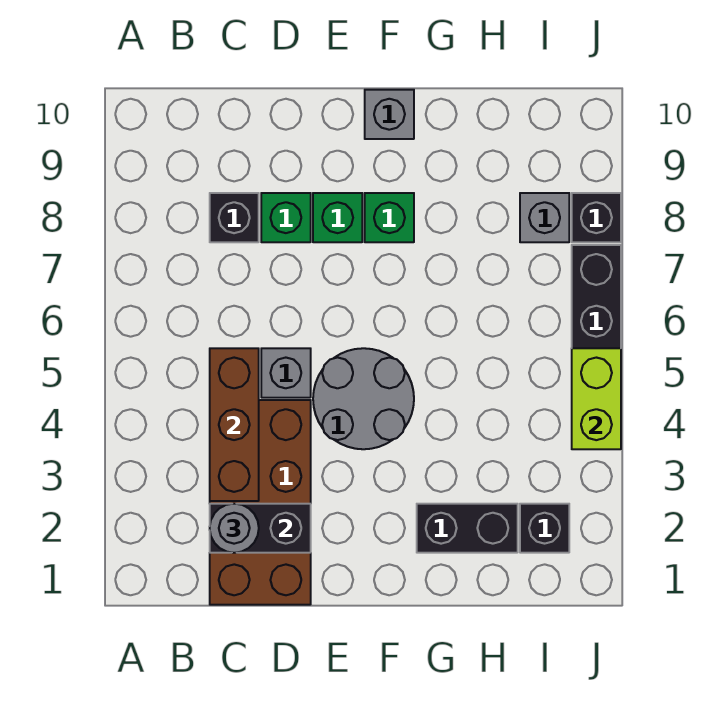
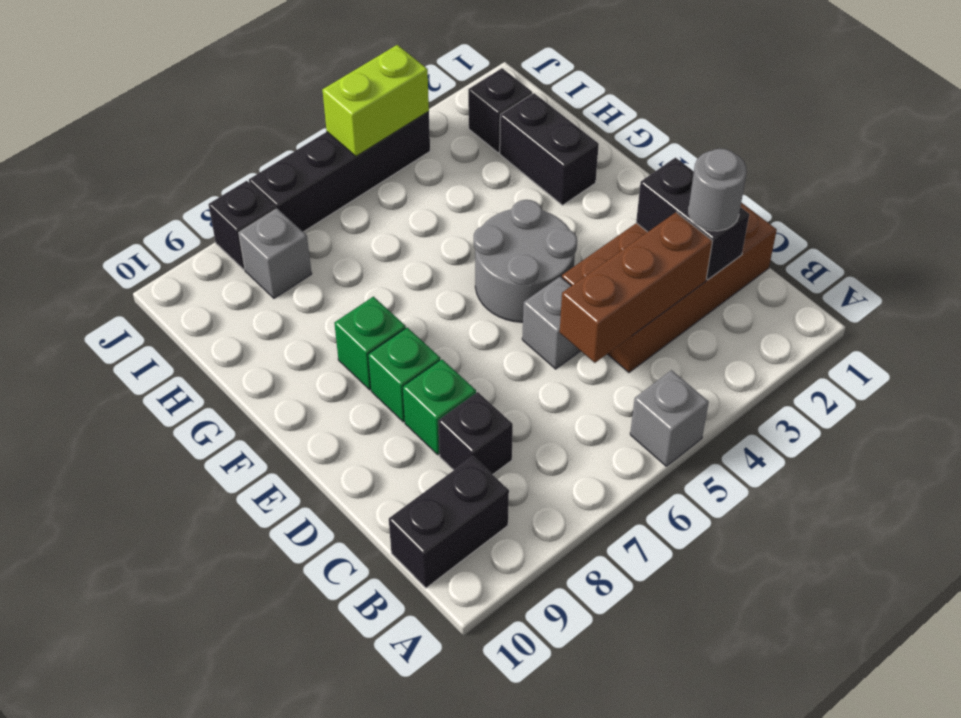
none -> black 1x2 brick [389,457,509,588]
grey 1x1 brick [365,90,414,139] -> grey 1x1 brick moved to [630,370,709,466]

